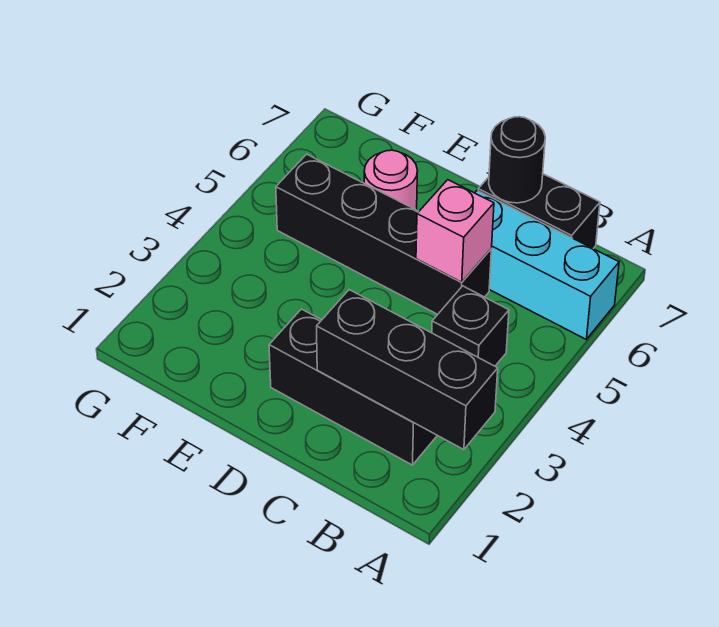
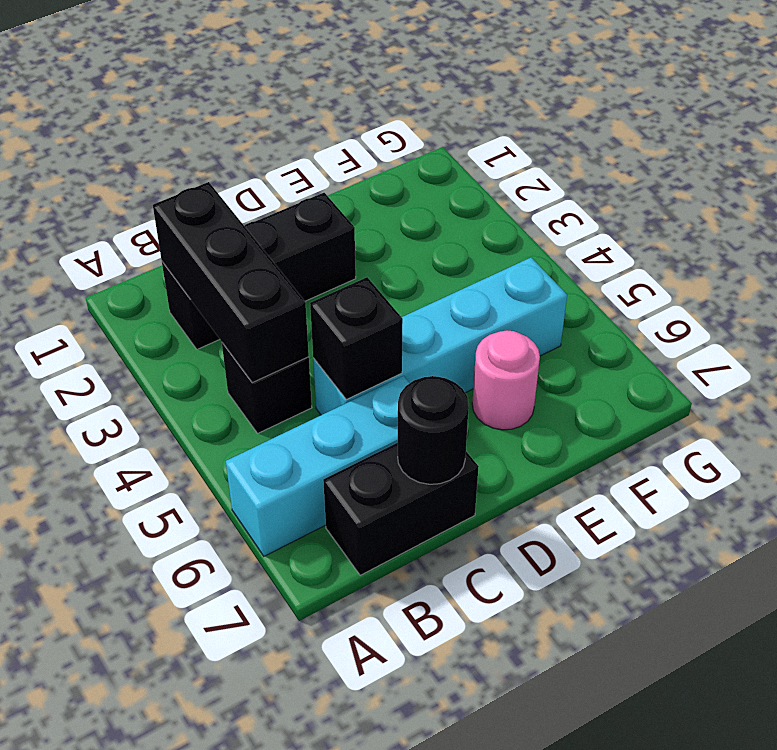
black 1x3 brick [317,290,498,450] -> black 1x3 brick turned to [153,182,309,383]
black 1x4 brick [276,154,491,314] -> cyan 1x4 brick [313,258,567,415]
pink 1x1 brick [416,180,494,282] -> black 1x1 brick [310,277,403,399]

